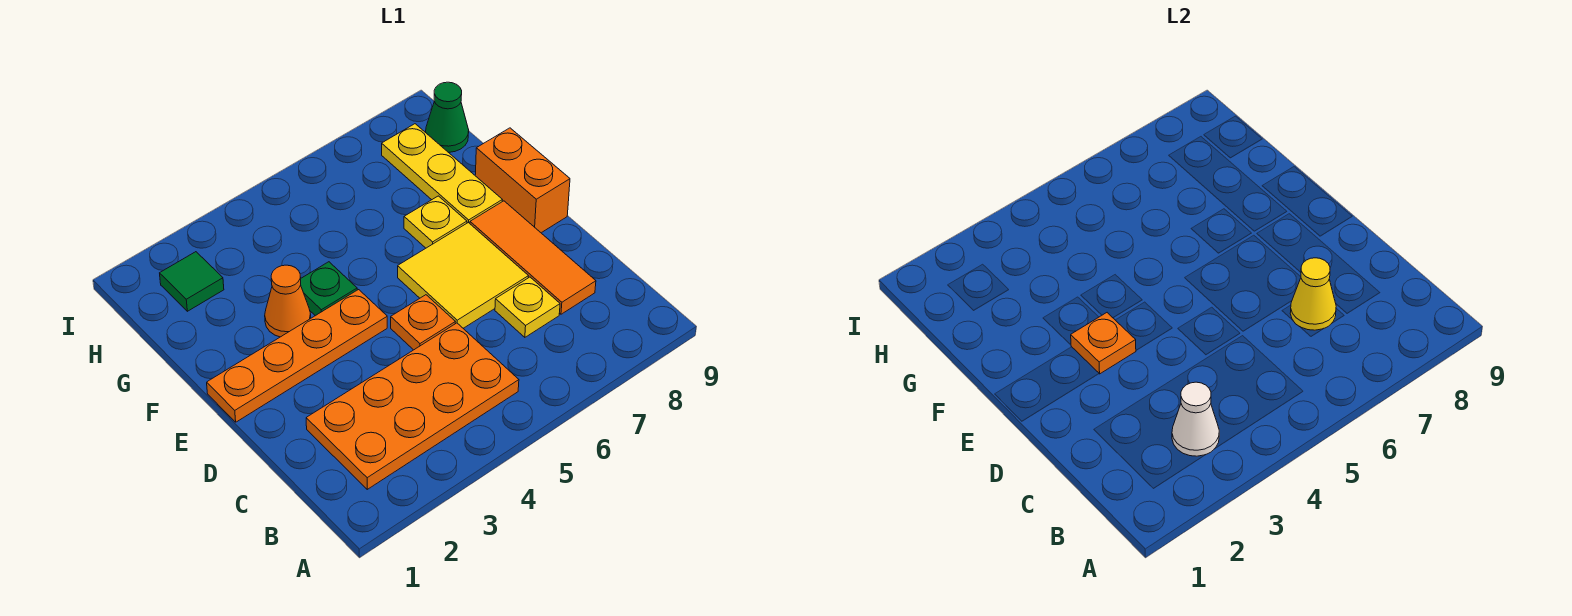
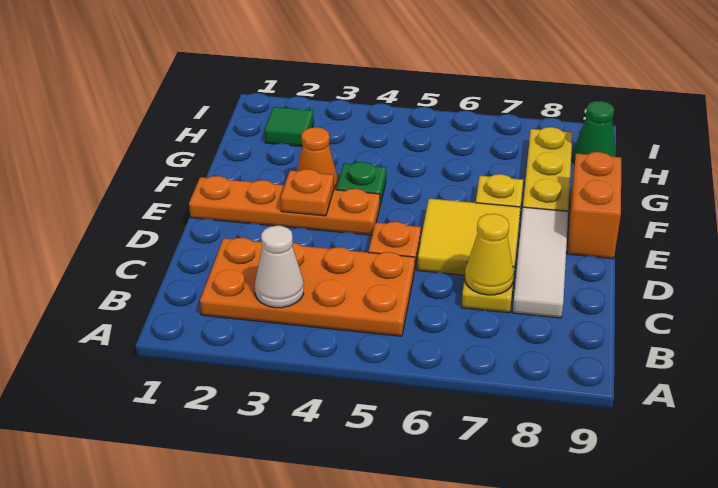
orange 1x3 tile [470,201,596,314] -> white 1x3 tile [513,207,568,318]

